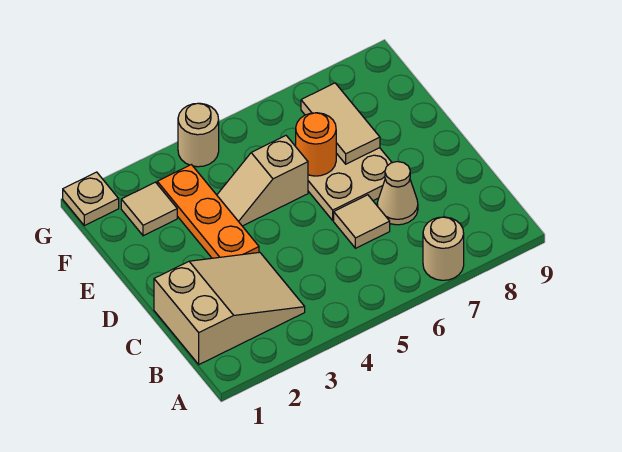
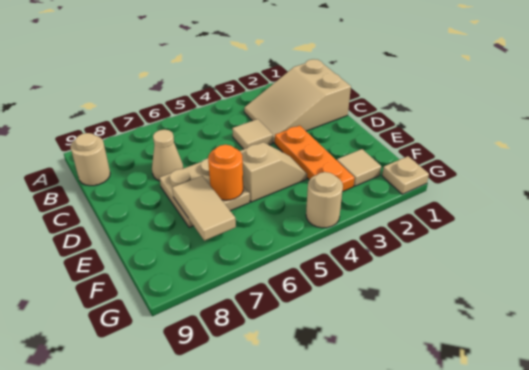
tan 1x1 round brick [423,217,464,280] -> tan 1x1 round brick moved to [70,133,110,186]
tan 1x1 tile [334,195,390,248] -> tan 1x1 tile moved to [232,119,273,149]

